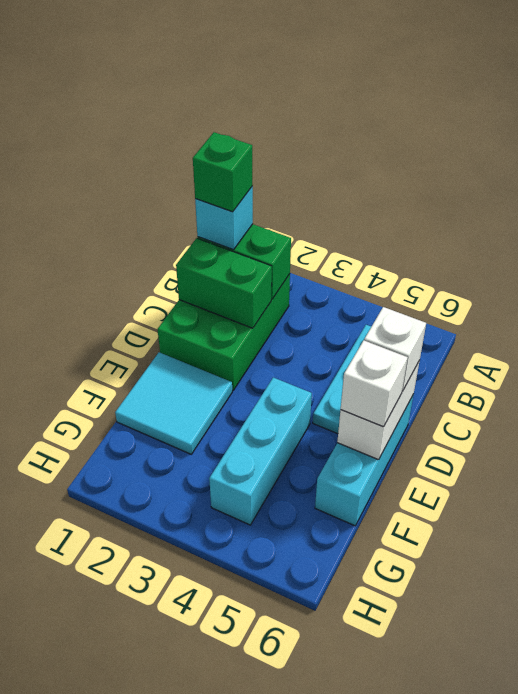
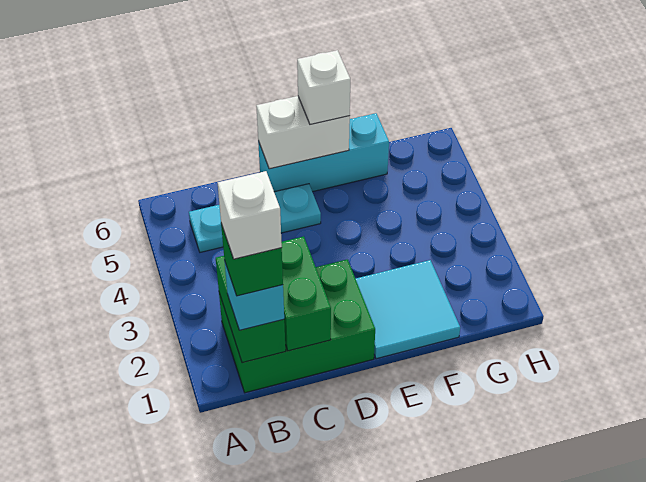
white 1x1 brick [364,307,426,391] -> white 1x1 brick moved to [218,171,282,259]
cyan 1x3 brick [209,378,312,525] -> none

